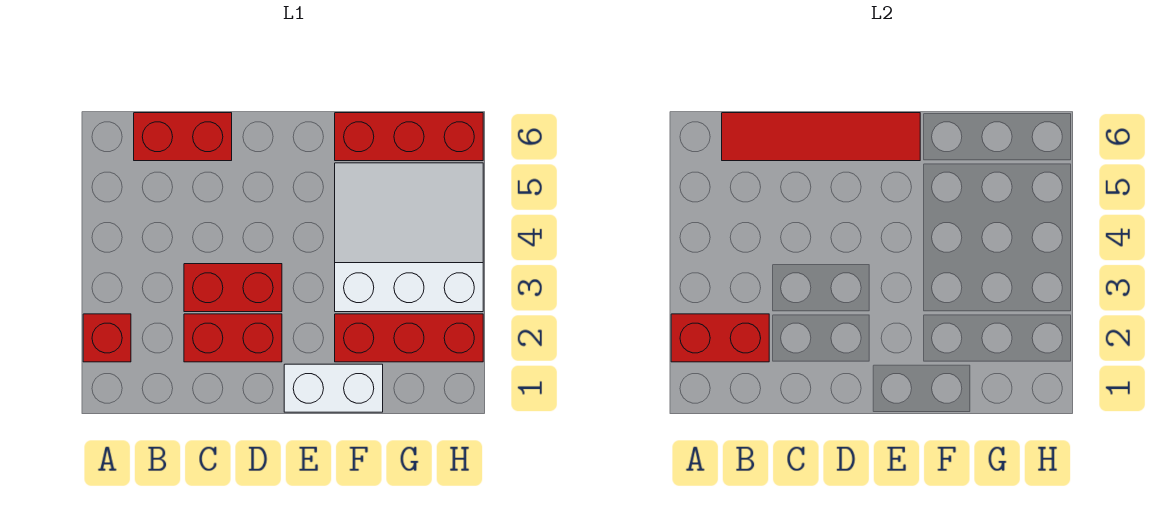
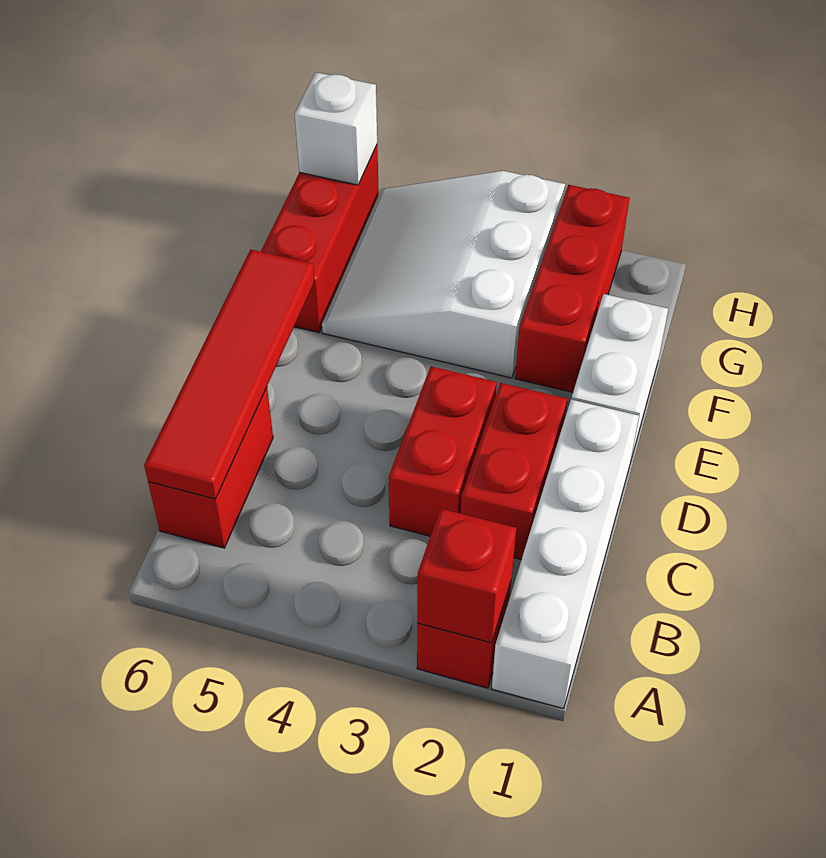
none -> white 1x4 brick [492,400,639,709]
red 1x2 brick [671,314,769,362] -> red 1x1 brick [417,509,516,643]
none -> white 1x1 brick [295,72,377,185]

